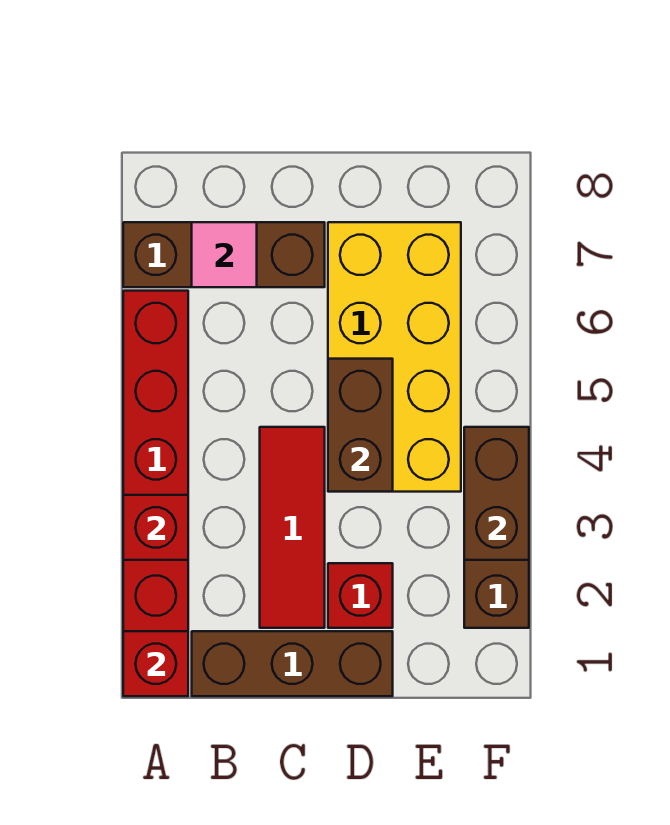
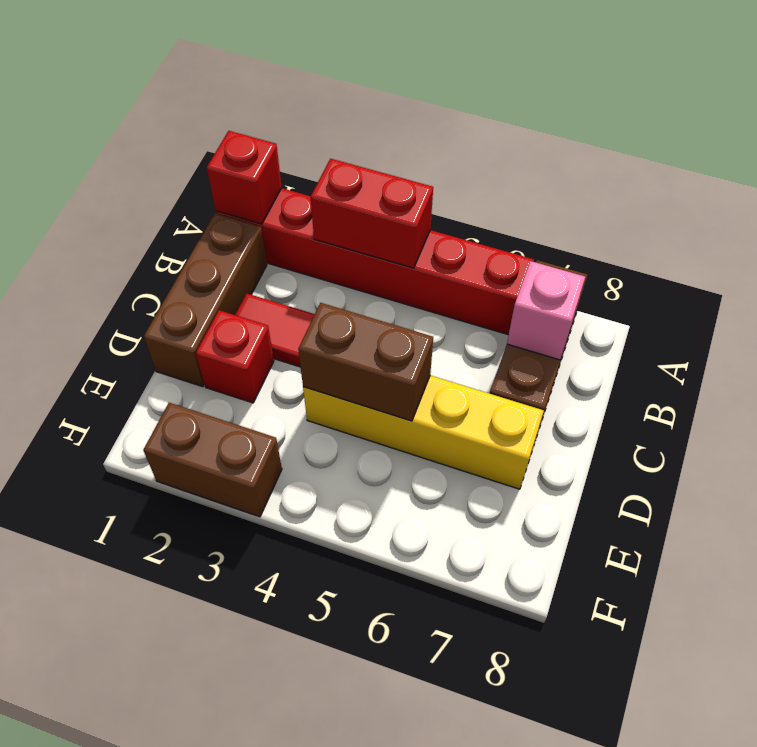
red 1x1 brick [123,495,188,560] -> red 1x2 brick [310,159,433,268]
pink 1x1 tile [192,222,257,287] -> pink 1x1 brick [507,261,585,360]
yellow 2x4 brick [328,222,461,492] -> yellow 1x4 brick [303,375,544,489]
brown 1x2 brick [464,427,529,560] -> none

